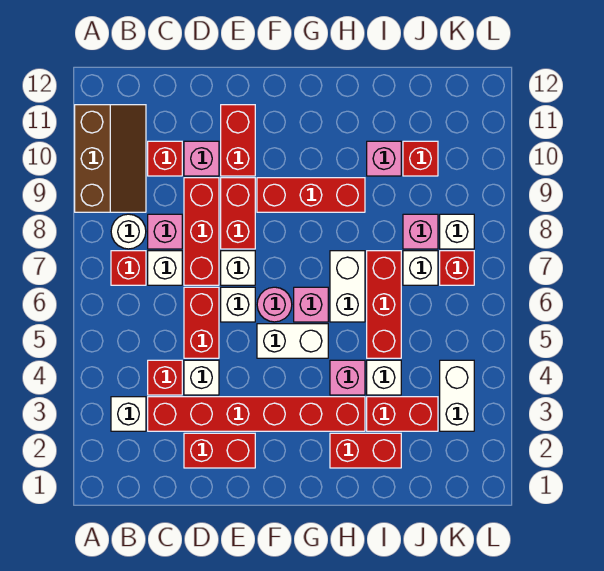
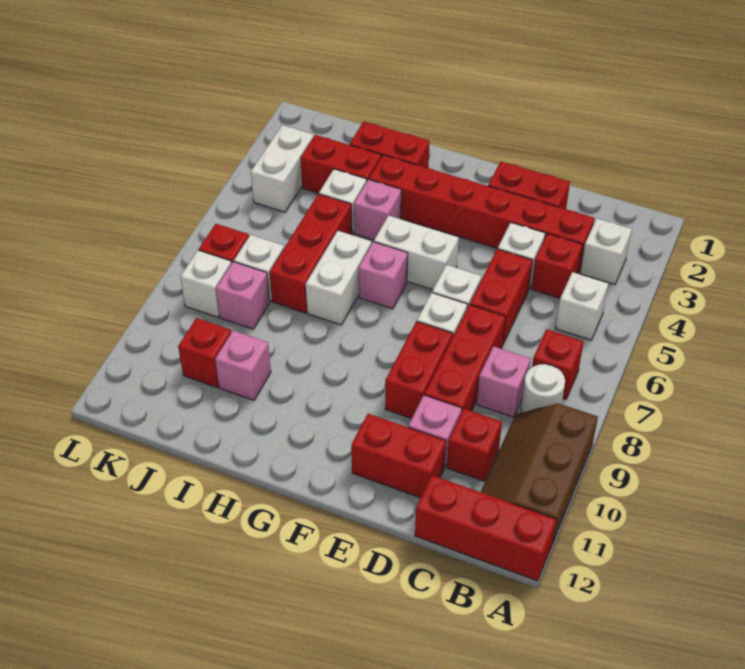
white 1x1 brick [148,251,182,285] -> white 1x1 brick moved to [556,272,608,340]
red 1x2 brick [221,105,255,176] -> red 1x2 brick turned to [351,414,446,498]
pink 1x1 round brick [257,287,292,322] -> none
red 1x3 brick [257,178,365,212] -> red 1x3 brick moved to [415,475,556,581]

